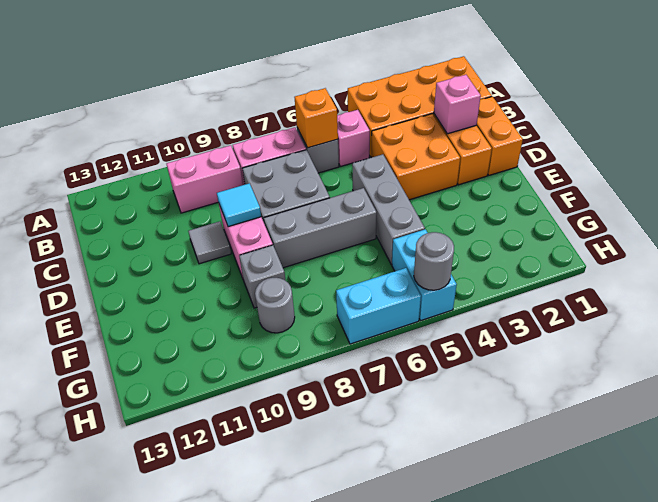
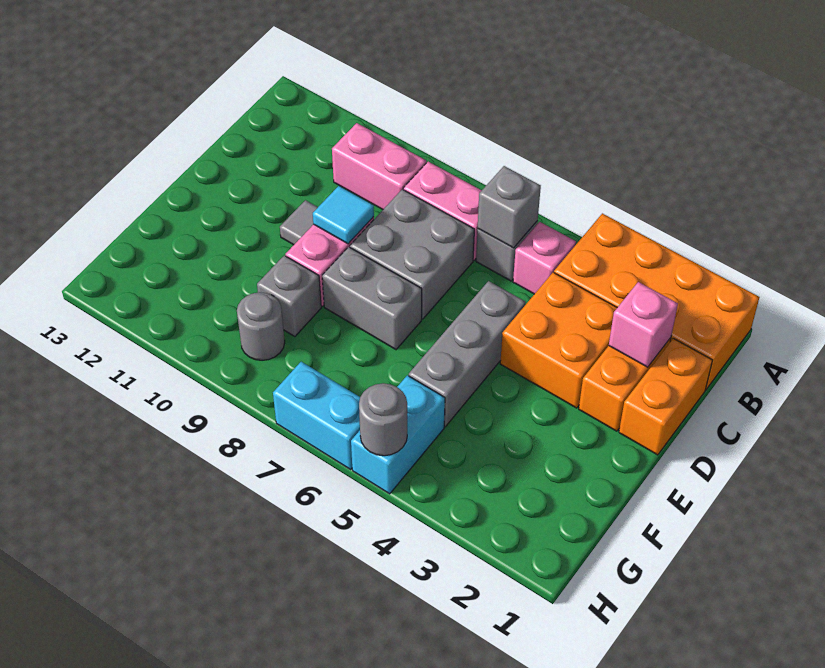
orange 1x1 brick [294,88,338,148] -> grey 1x1 brick [478,166,541,248]
grey 1x3 brick [264,188,377,268] -> grey 1x2 brick [322,247,422,349]

